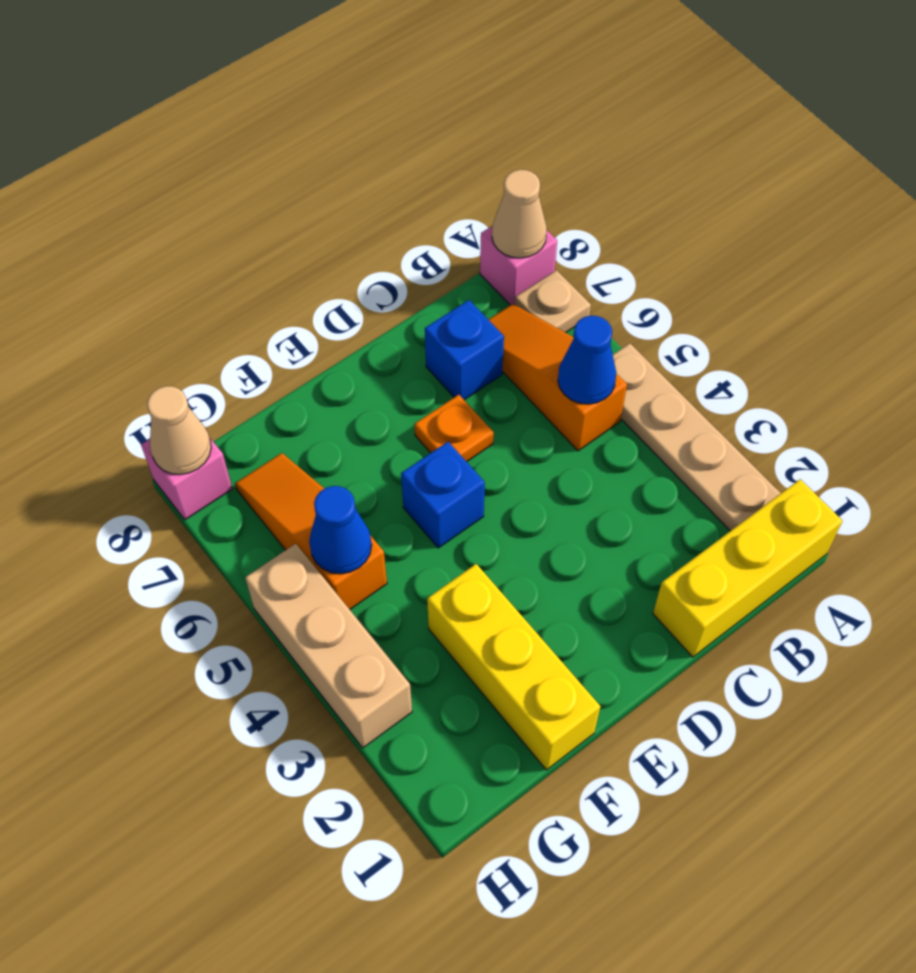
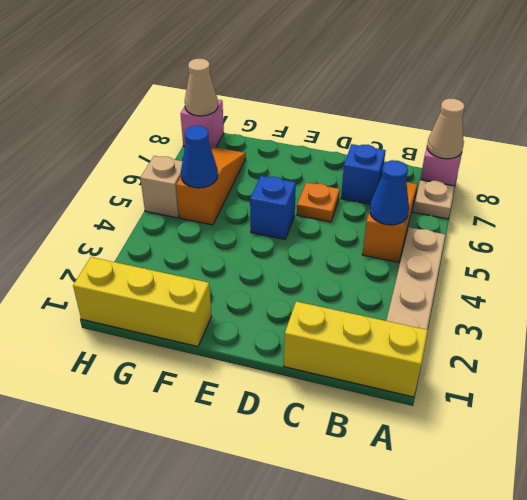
yellow 1x3 brick [427,564,600,770] -> yellow 1x3 brick turned to [73,257,212,347]
tan 1x3 brick [245,544,412,748] -> tan 1x1 brick [140,156,182,218]

